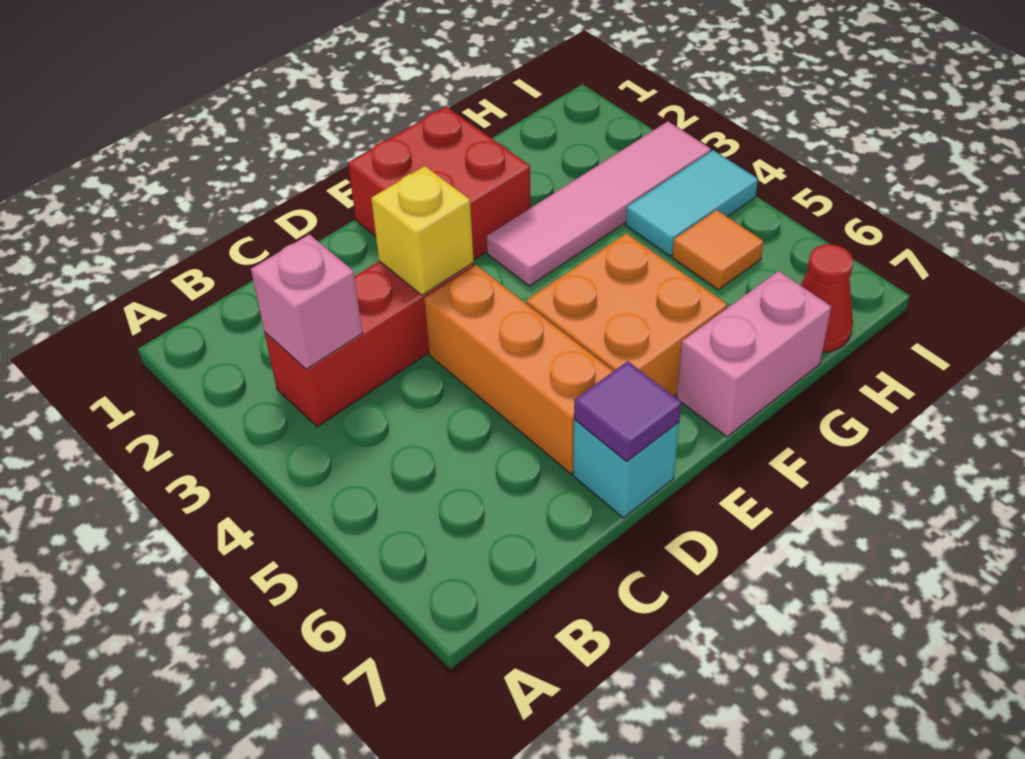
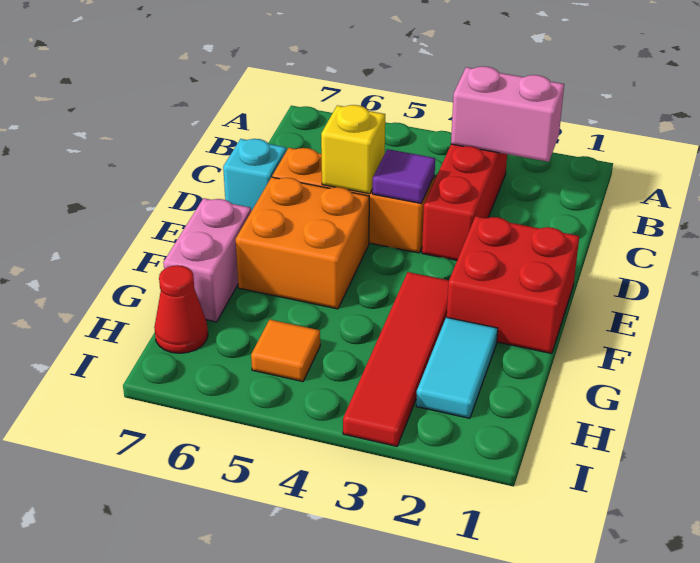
pink 1x1 brick [251,234,362,369] -> pink 1x2 brick [451,66,564,162]
yellow 1x1 brick [371,166,474,295] -> yellow 1x1 brick moved to [321,105,385,194]
purple 1x1 tile [574,361,681,461] -> purple 1x1 tile moved to [373,149,435,203]
pink 1x4 tile [487,121,711,286] -> red 1x4 tile [343,272,449,446]
cyan 1x2 tile [626,150,758,256] -> cyan 1x2 tile moved to [416,317,498,418]

